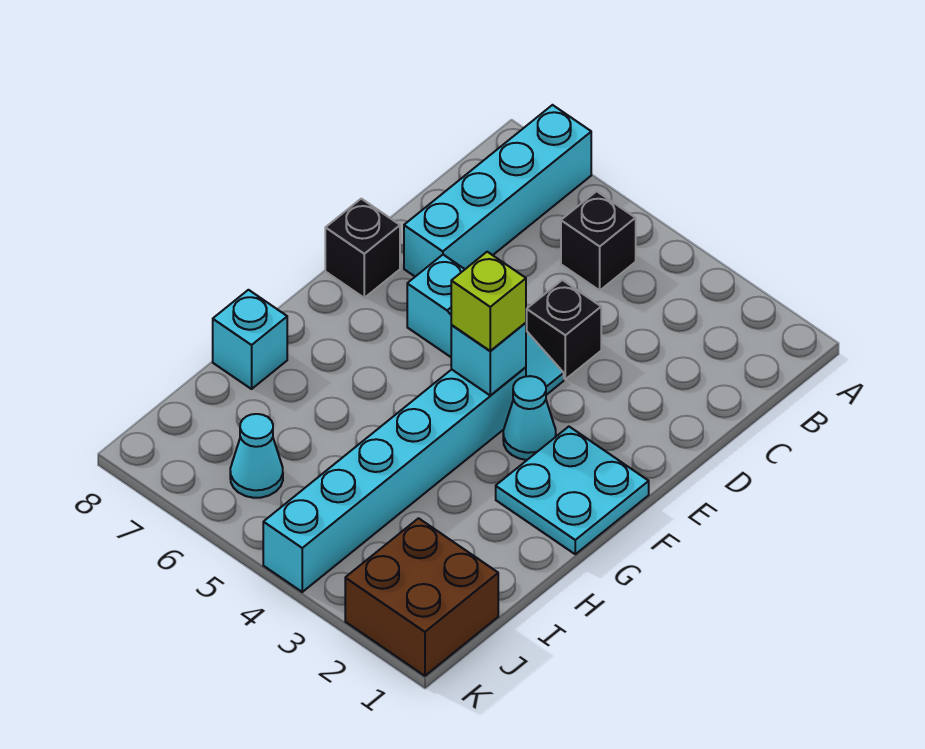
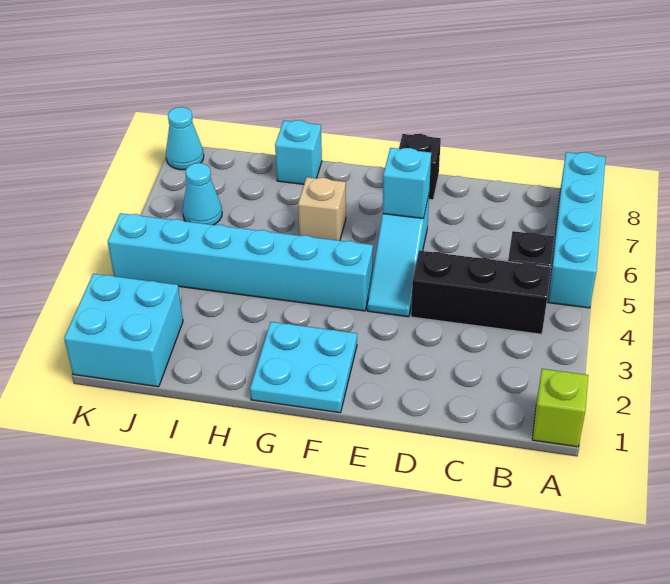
cyan 1x4 brick [404,105,591,277] -> cyan 1x4 brick turned to [548,152,606,308]
black 1x1 brick [527,280,601,379] -> black 1x3 brick [411,251,551,334]
cyan 1x1 cone [503,376,556,460] -> cyan 1x1 cone moved to [166,107,204,170]
cyan 1x1 brick [451,323,526,396] -> cyan 1x1 brick moved to [383,148,431,219]
lime 1x1 brick [451,252,526,351] -> lime 1x1 brick moved to [532,369,588,447]
none -> tan 1x1 brick [298,177,346,241]
brown 2x2 brick [345,518,498,676] -> cyan 2x2 brick [64,274,183,387]

